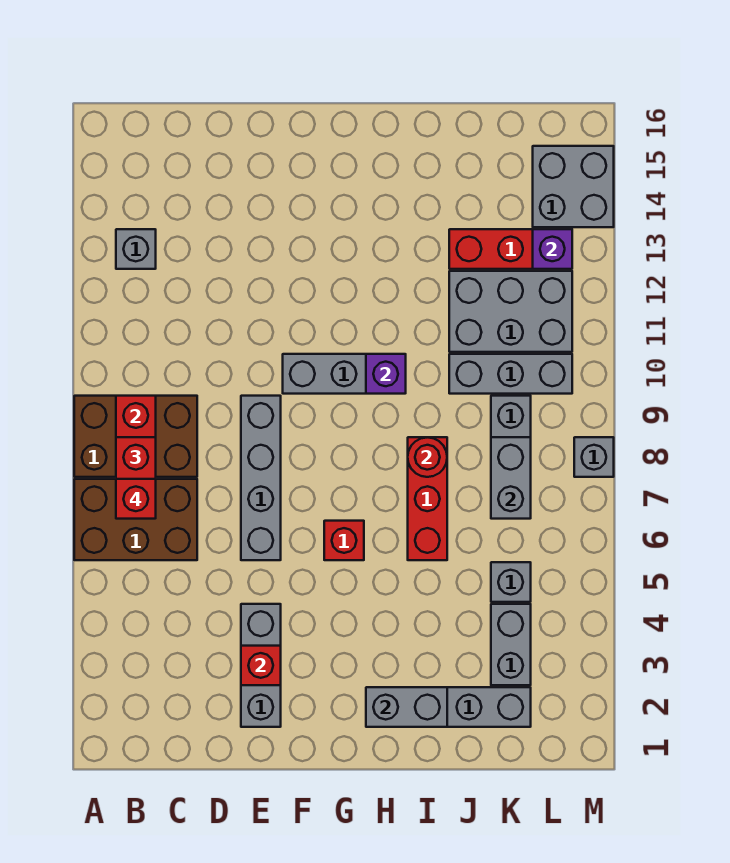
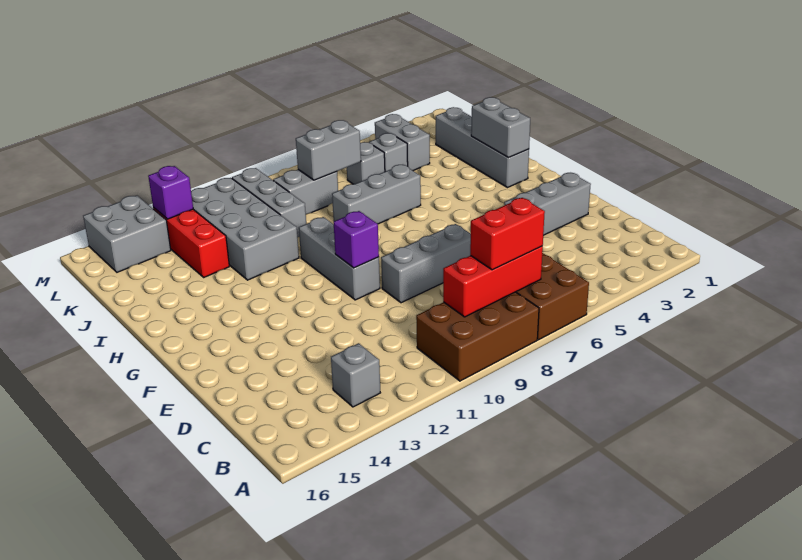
brown 2x3 brick [74,396,197,477] -> brown 2x3 brick turned to [416,292,539,381]
red 1x1 brick [116,479,156,519] -> none
red 1x1 brick [241,646,281,685] -> none
grey 1x4 brick [241,396,281,560] -> grey 1x3 brick [381,224,471,303]
red 1x1 brick [324,521,364,560] -> none
purple 1x1 brick [366,354,406,394] -> purple 1x1 brick moved to [334,211,379,268]
red 1x3 brick [408,437,447,560] -> grey 1x3 brick [332,165,421,224]
red 1x1 round brick [408,437,447,477] -> none
grey 2x3 brick [449,271,572,352] -> grey 2x4 brick [191,178,299,280]
grey 1x2 brick [491,604,531,685] -> grey 1x2 brick turned to [375,114,430,171]
grey 1x1 brick [574,437,614,477] -> grey 1x1 brick moved to [347,142,385,184]

